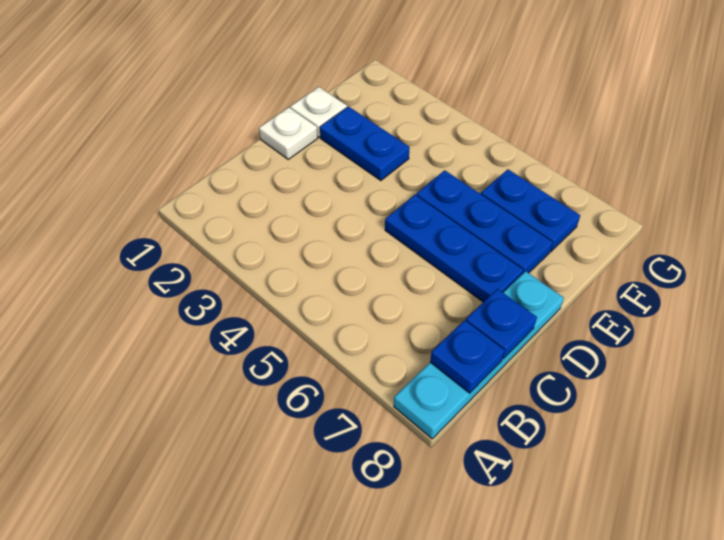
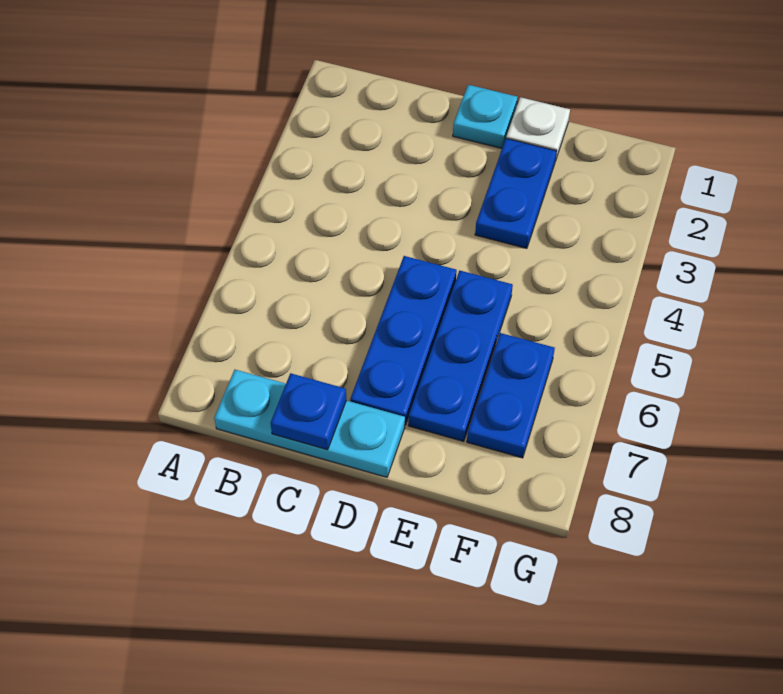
cyan 1x4 plate [394,271,564,439] -> cyan 1x3 plate [214,370,405,477]
blue 1x1 plate [430,320,504,393] -> none
white 1x1 plate [259,107,318,159] -> cyan 1x1 plate [453,85,517,149]

